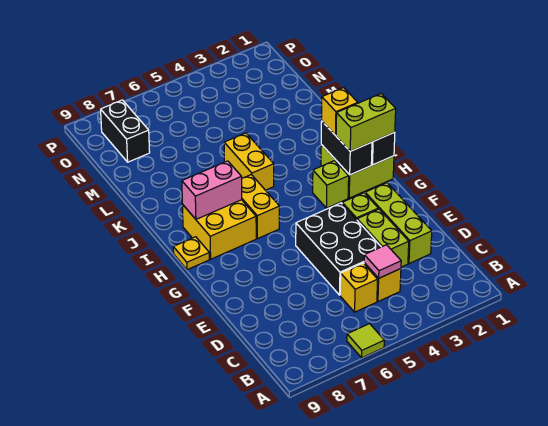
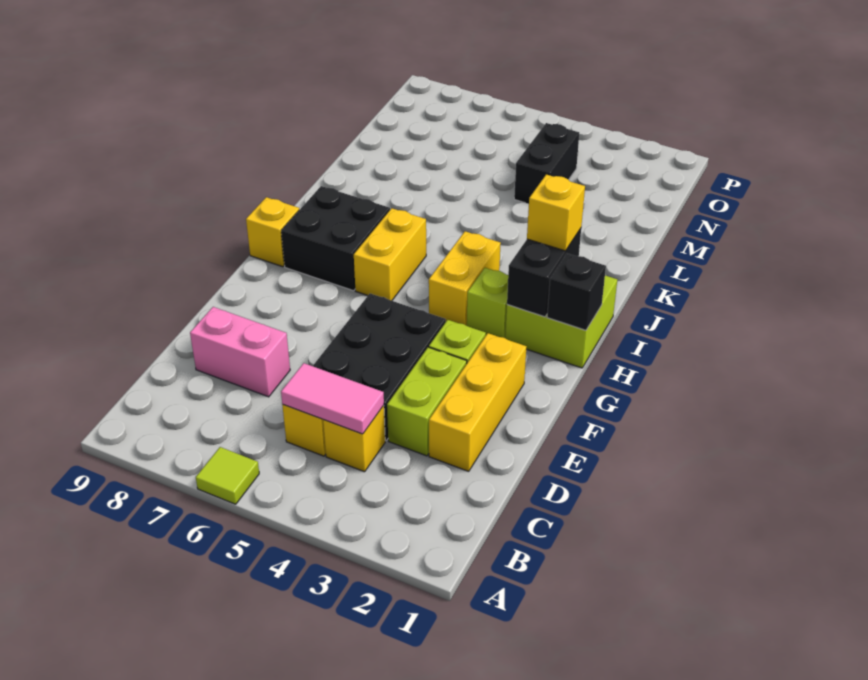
pink 1x1 tile [364,245,401,278] -> pink 1x2 tile [281,363,384,434]
lime 1x3 brick [365,183,432,264] -> yellow 1x3 brick [429,333,526,471]
lime 1x2 brick [336,93,396,151] -> none
yellow 2x2 brick [182,200,256,259] -> black 2x2 brick [281,186,390,291]
yellow 1x1 plate [173,237,209,270] -> yellow 1x1 brick [246,197,299,267]
pink 1x2 brick [182,161,242,219] -> pink 1x2 brick moved to [190,307,290,397]
yellow 1x2 brick [224,133,274,190] -> yellow 1x2 brick moved to [429,231,501,326]
black 1x2 brick [101,100,150,162] -> black 1x2 brick moved to [514,123,579,204]

